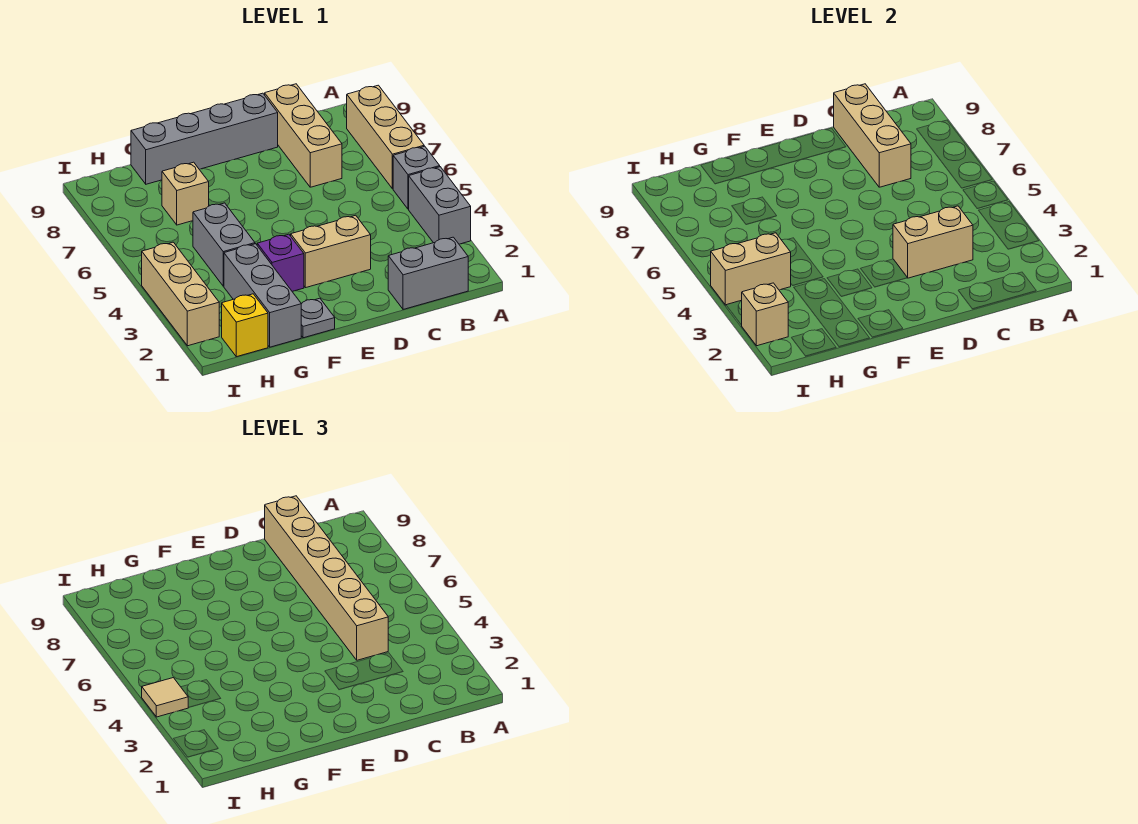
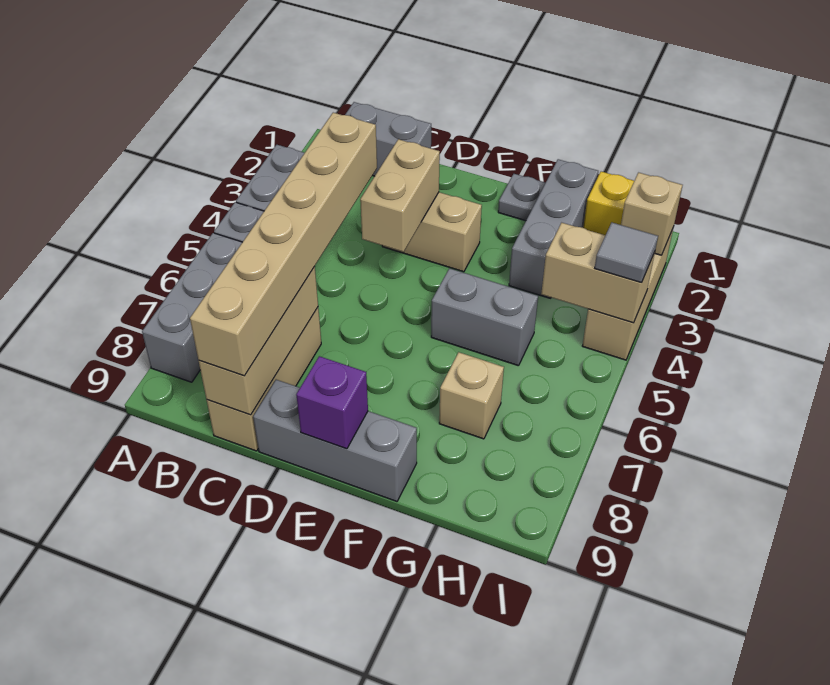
tan 1x3 brick [347,85,424,189] -> grey 1x3 brick [142,233,242,382]
tan 1x2 brick [893,206,973,278] -> tan 1x2 brick turned to [360,139,440,252]
grey 1x4 brick [131,93,278,184] -> grey 1x3 brick [253,380,417,501]
purple 1x1 brick [257,234,304,291] -> purple 1x1 brick moved to [296,356,368,449]
grey 1x2 brick [193,203,255,286] -> grey 1x2 brick turned to [431,268,538,366]
tan 1x1 tile [142,678,189,717] -> grey 1x1 tile [595,223,658,283]

